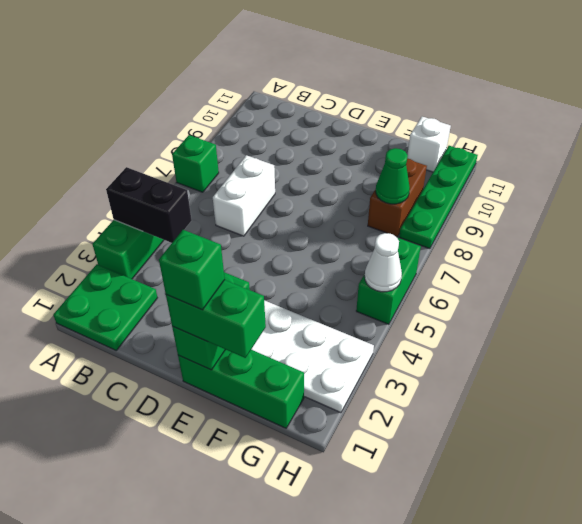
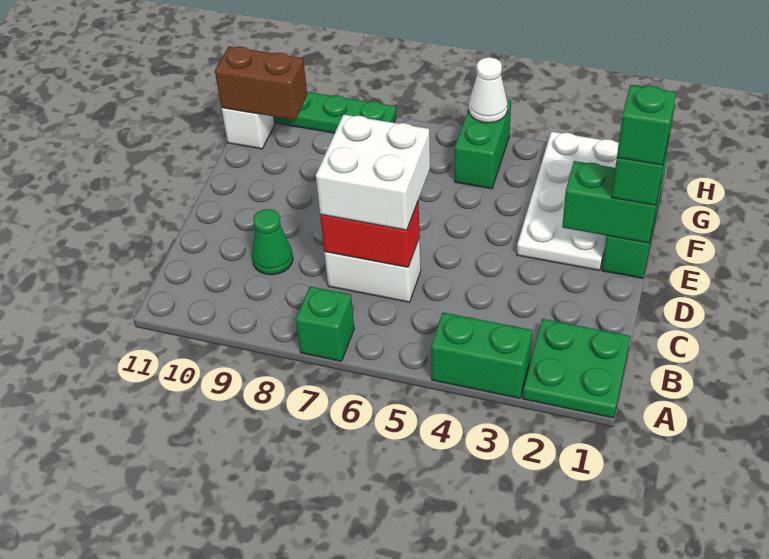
black 1x2 brick [106,167,192,243] -> none
none -> red 1x2 brick [320,201,420,267]
none -> white 2x2 brick [316,115,430,230]
brown 1x2 brick [368,159,427,237] -> brown 1x2 brick moved to [215,47,307,120]
green 1x1 cone [376,148,410,204] -> green 1x1 cone moved to [252,209,293,275]
green 1x2 brick [356,238,421,324] -> green 1x2 brick turned to [455,100,511,189]

